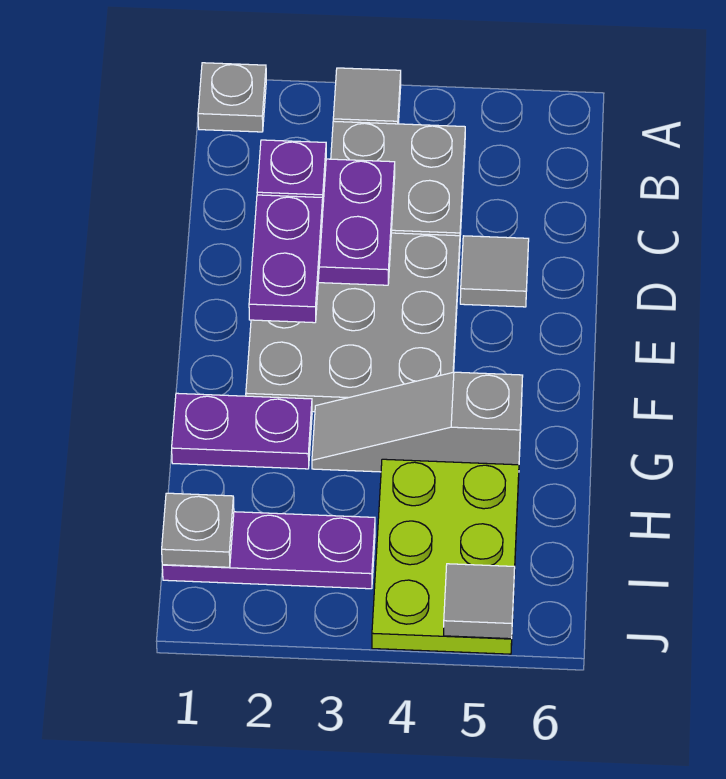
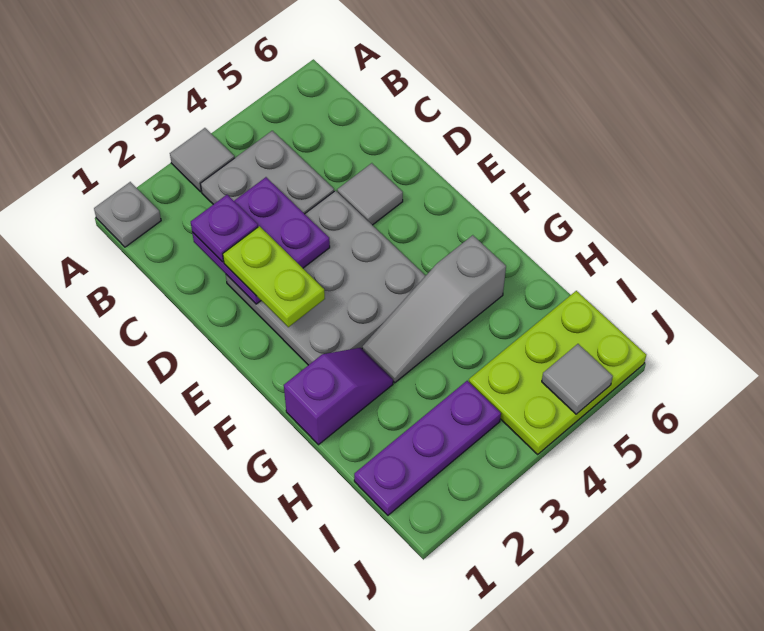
purple 1x2 plate [249,195,323,323] -> lime 1x2 plate [223,226,325,327]
purple 1x2 plate [172,393,312,469] -> purple 1x2 slope [284,348,393,445]
lime 2x3 plate [372,459,519,654] -> lime 2x3 plate turned to [469,291,646,454]
grey 1x1 plate [162,493,234,567] -> none

